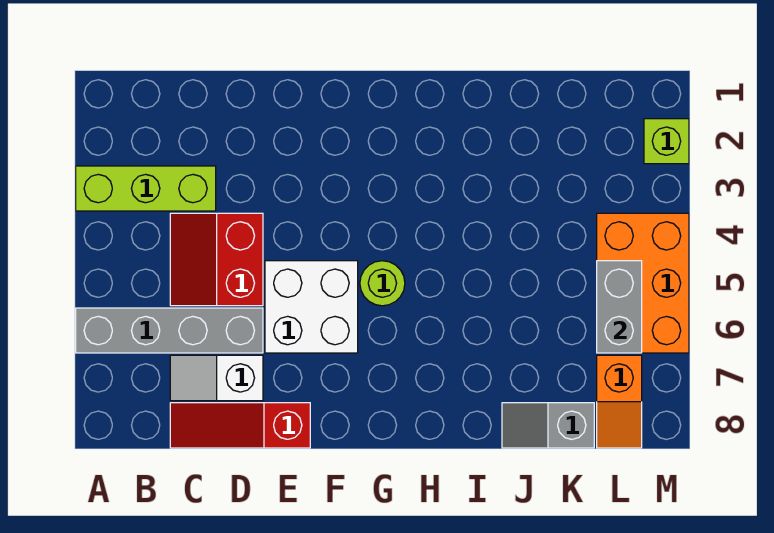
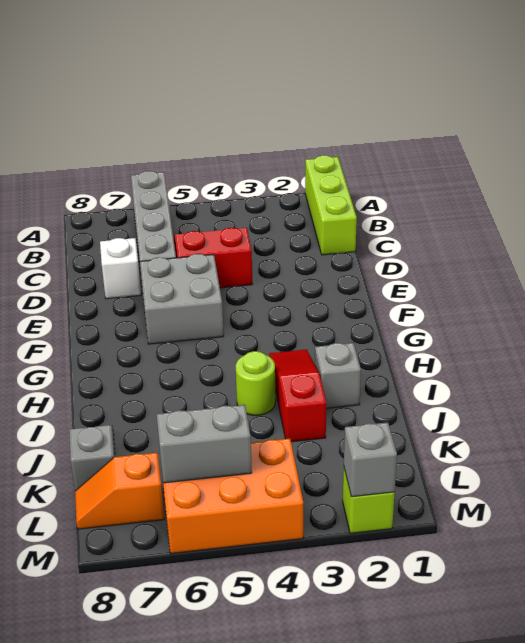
lime 1x3 brick [76,166,216,211] -> lime 1x3 brick moved to [305,155,357,255]
red 1x3 slope [170,403,310,448] -> red 1x3 slope moved to [269,350,326,442]
white 2x2 brick [265,261,358,353] -> grey 2x2 brick [140,254,224,344]
lime 1x1 round brick [360,261,405,306] -> lime 1x1 round brick moved to [236,351,276,415]
none -> grey 1x1 brick [315,343,361,408]
none -> grey 1x1 brick [344,422,397,497]

